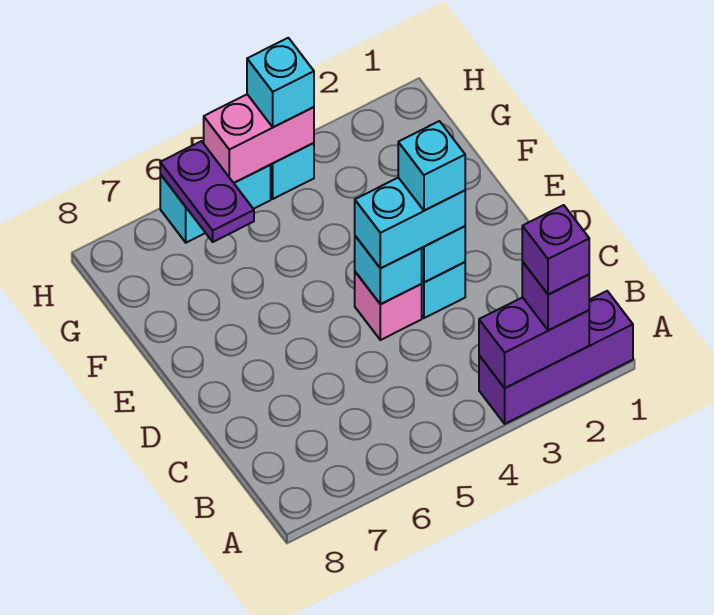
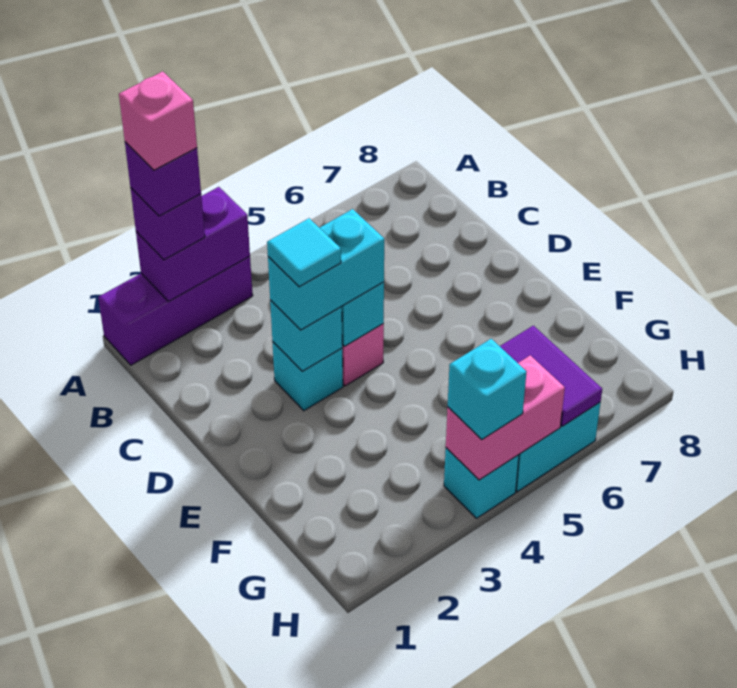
none -> pink 1x1 brick [119,71,197,170]
cyan 1x1 brick [398,121,465,211] -> cyan 1x1 tile [267,218,341,287]
purple 1x2 plate [160,141,254,242] -> purple 1x2 tile [500,326,602,426]

